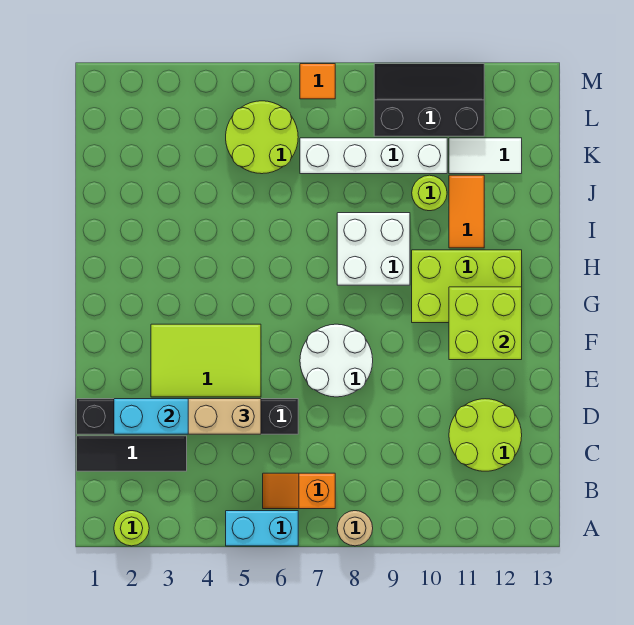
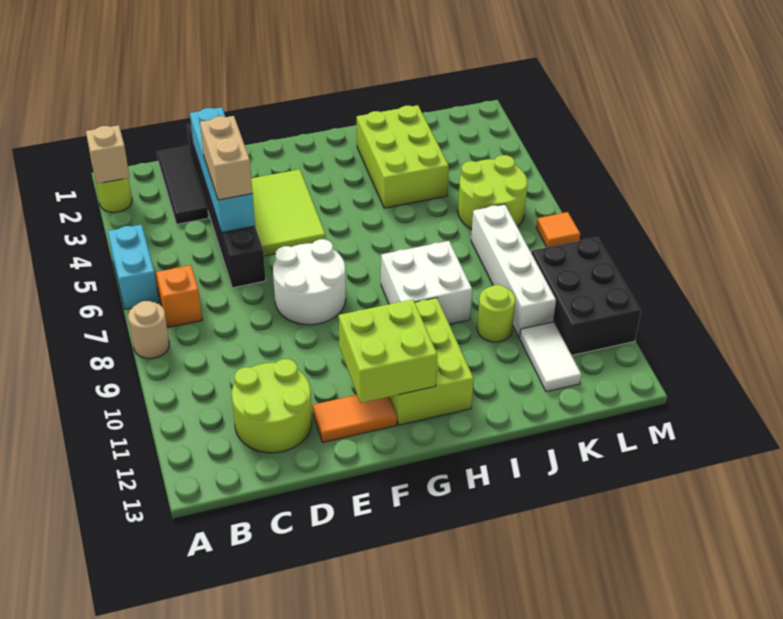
none -> tan 1x1 brick [86,125,130,184]
none -> lime 2x3 brick [357,105,449,208]
orange 1x2 tile [449,175,484,248] -> orange 1x2 tile moved to [312,395,397,442]
black 2x3 slope [374,64,484,136] -> black 2x3 brick [531,237,641,355]

